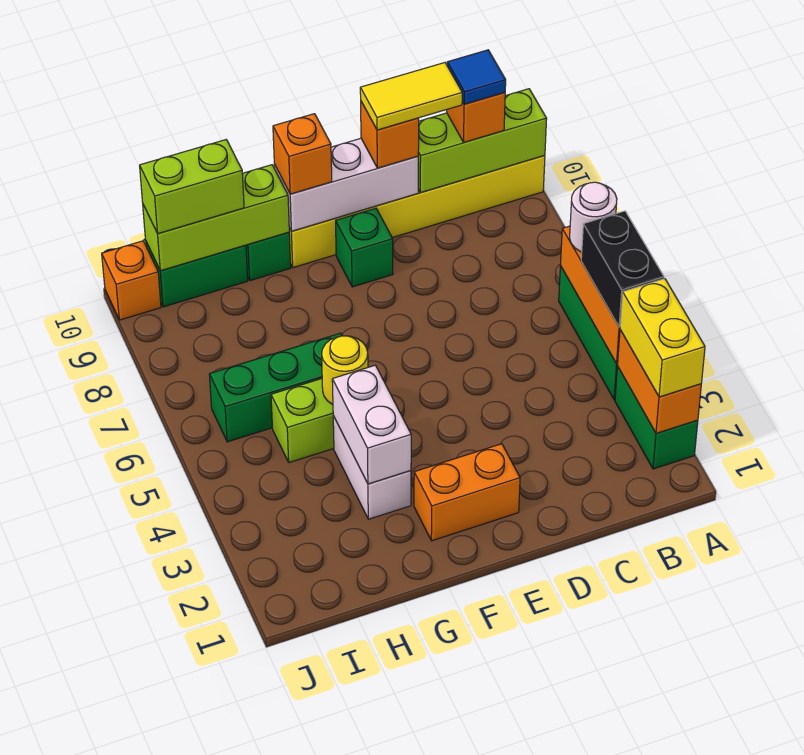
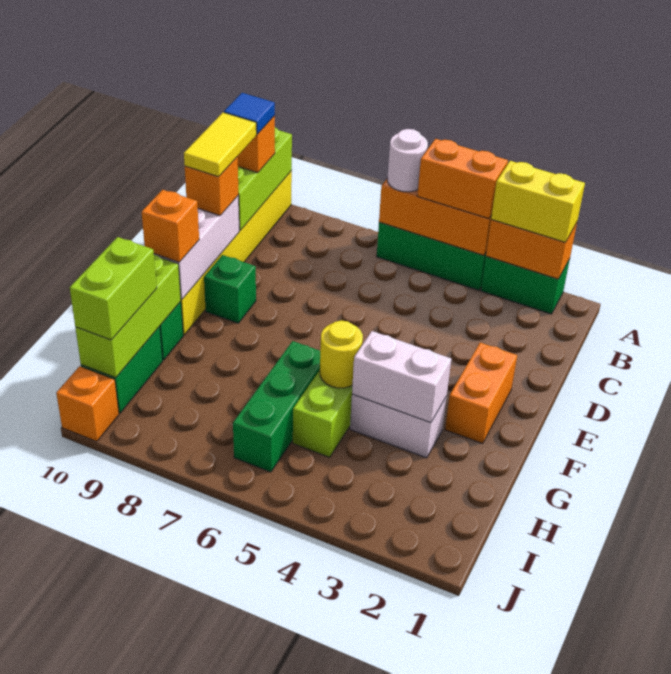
black 1x2 brick [581,211,664,327] -> orange 1x2 brick [417,139,508,219]

